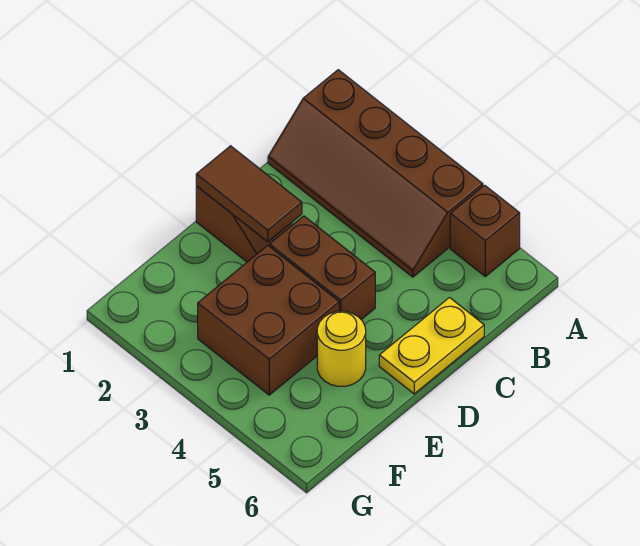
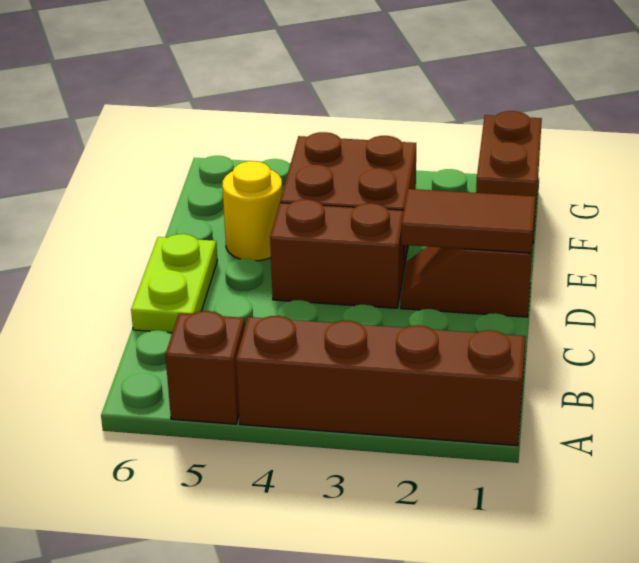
yellow 1x2 plate [379,298,484,394] -> lime 1x2 plate [131,234,217,333]
none -> brown 1x2 brick [476,111,542,239]

